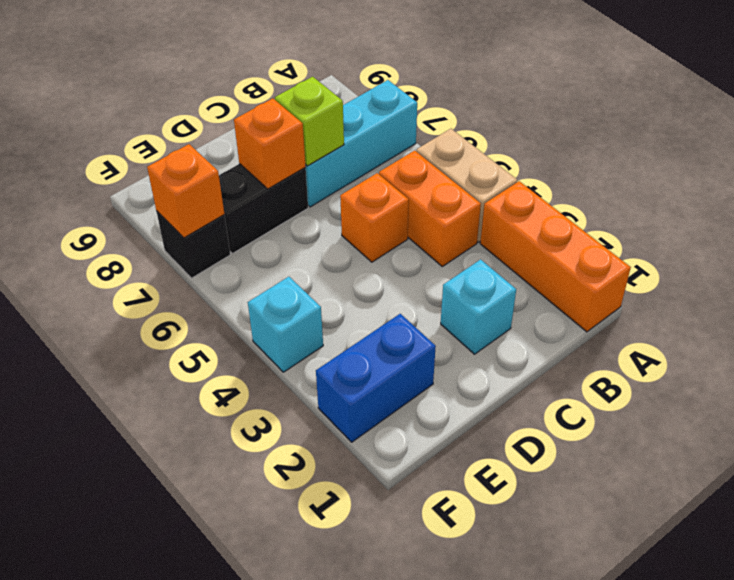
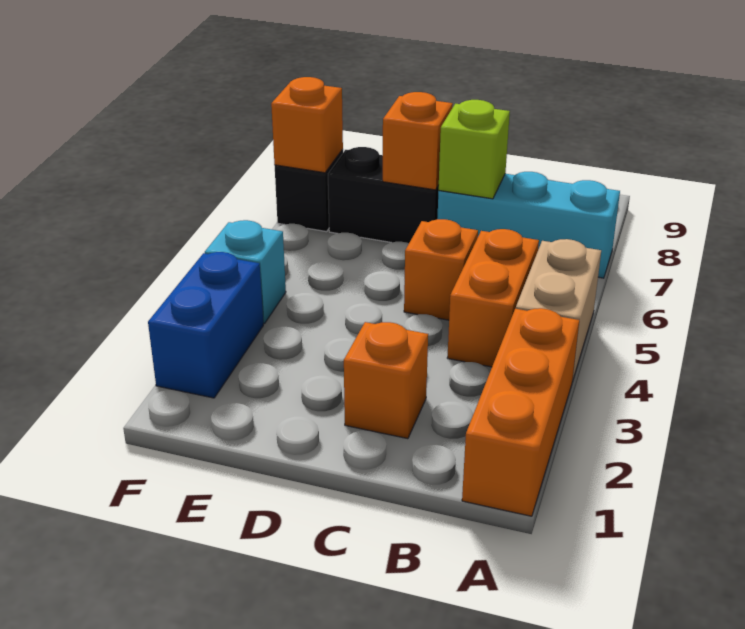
cyan 1x1 brick [441,259,516,354] -> orange 1x1 brick [344,322,428,439]
blue 1x2 brick [316,314,436,442] -> blue 1x2 brick turned to [148,252,263,398]

